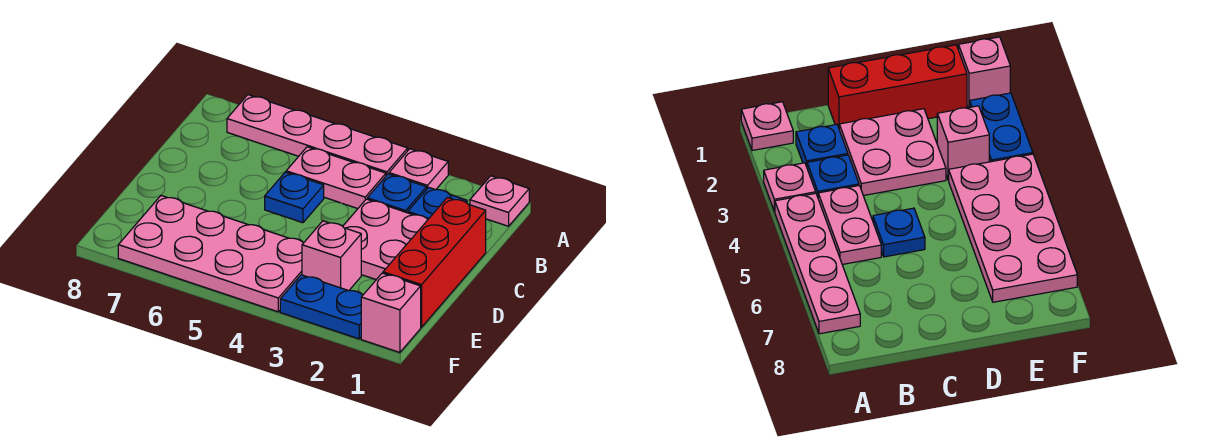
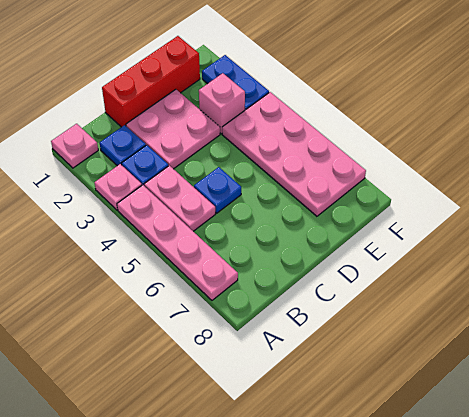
pink 1x1 brick [361,273,421,352] -> none

